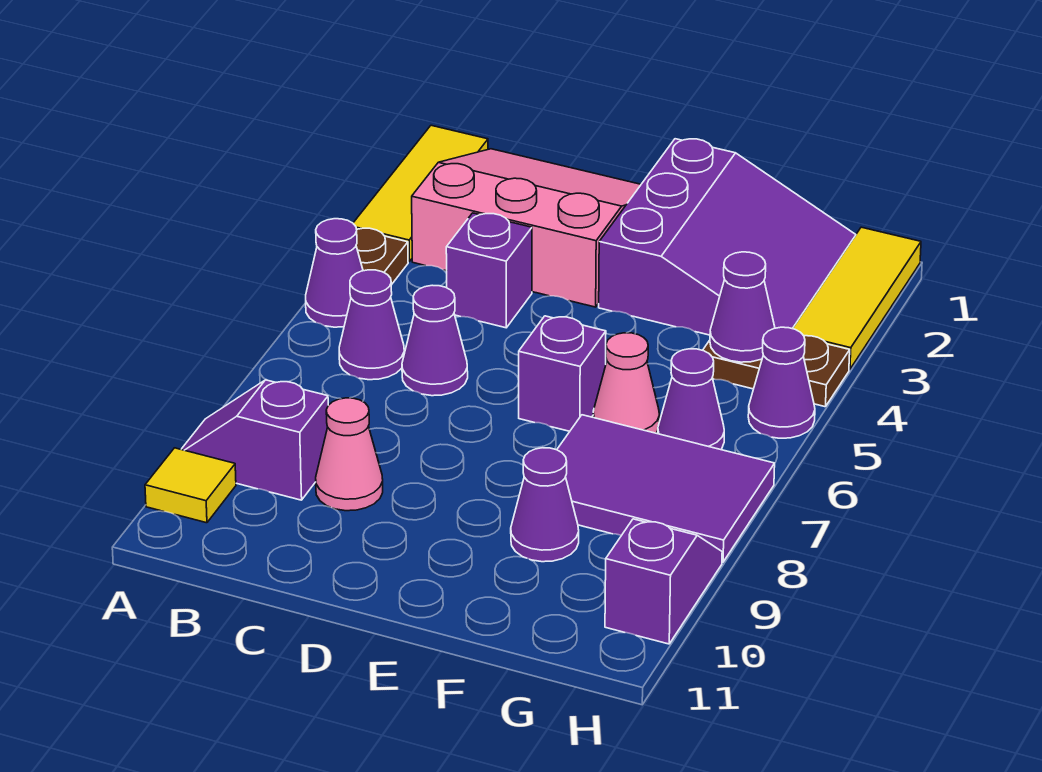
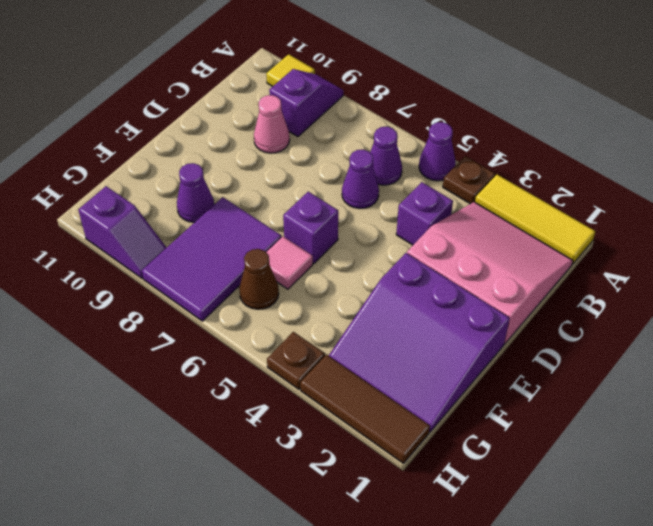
pink 3x3 slope [412,149,641,307] -> pink 3x3 slope turned to [407,202,573,344]
pink 1x1 cone [593,333,660,433] -> pink 1x1 tile [266,237,313,289]
brown 1x2 plate [703,336,850,407] -> brown 1x1 plate [267,332,325,389]
purple 1x1 cone [710,252,775,362] -> none
purple 1x1 cone [658,349,724,450] -> brown 1x1 cone [239,249,279,309]
yellow 1x3 tile [792,227,921,369] -> brown 1x3 tile [300,355,430,463]
purple 1x1 cone [748,327,815,438] -> none

